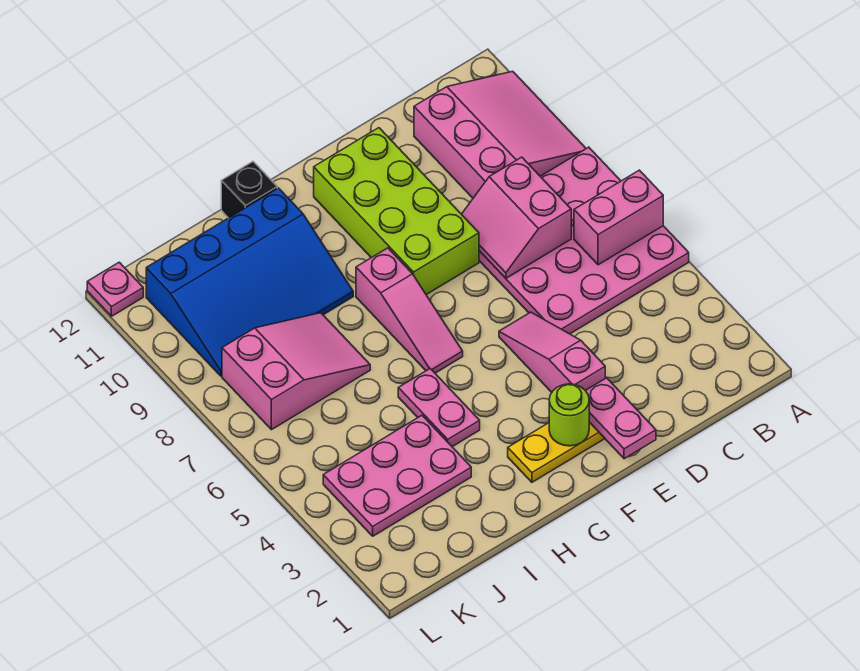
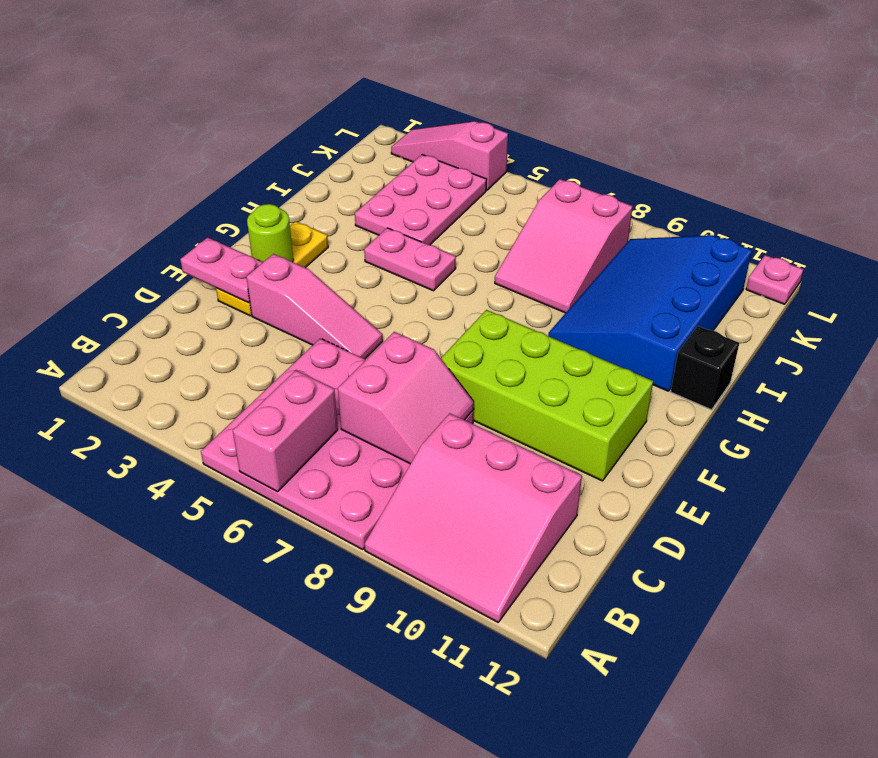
pink 2x2 slope [462,157,571,278] -> pink 2x2 slope turned to [338,332,474,464]
pink 1x3 slope [356,248,463,373] -> pink 1x3 slope moved to [391,121,508,190]

